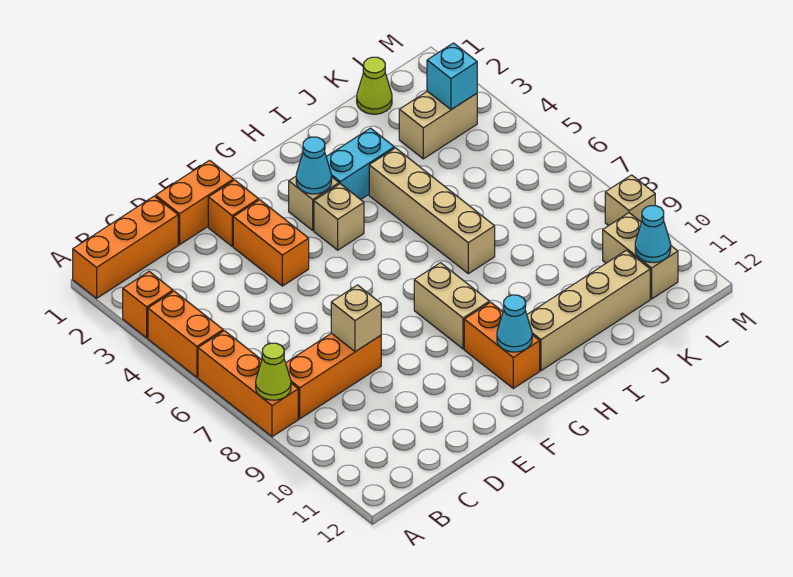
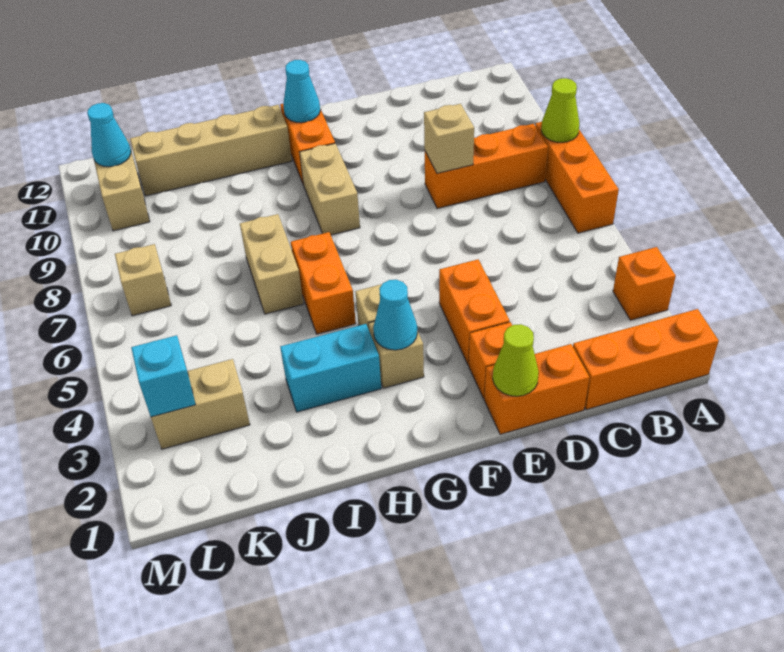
orange 1x2 brick [148,291,223,377] -> orange 1x2 brick moved to [291,232,356,334]
tan 1x4 brick [369,148,495,274] -> tan 1x2 brick [240,214,303,314]
lime 1x1 cone [357,57,392,114] -> lime 1x1 cone moved to [493,324,539,396]
tan 1x1 brick [605,175,655,226] -> tan 1x1 brick moved to [115,244,171,316]

